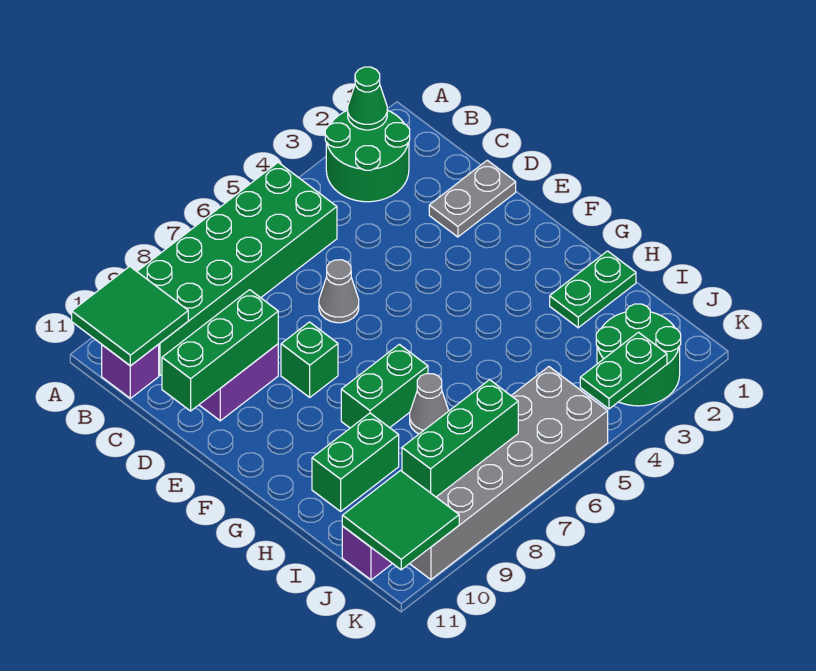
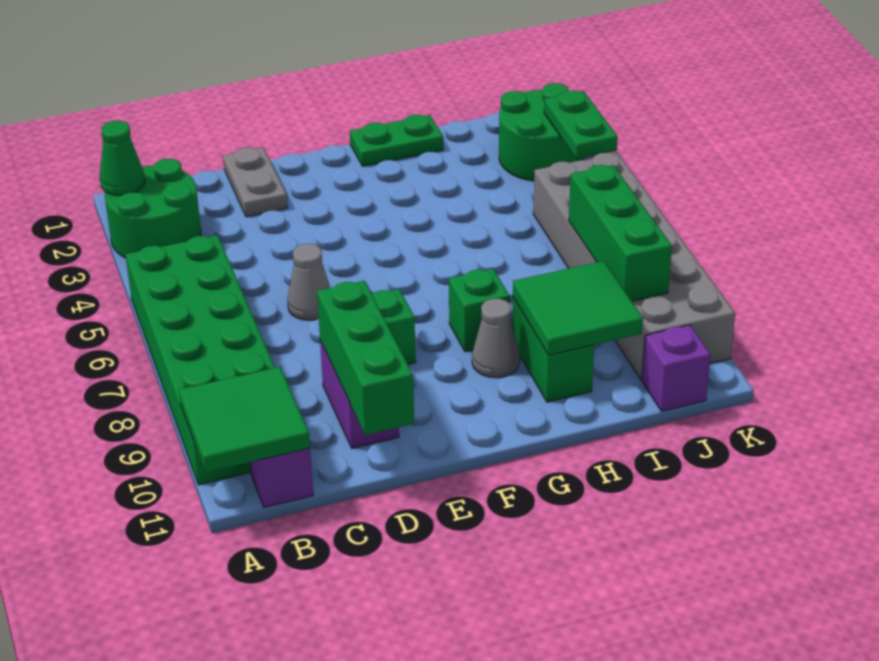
green 1x2 brick [341,344,428,428] -> green 1x1 brick [449,269,510,352]
green 1x2 plate [550,251,636,328] -> green 1x2 plate turned to [350,115,443,166]
grey 1x1 cone [410,374,449,434] -> grey 1x1 cone moved to [472,299,520,378]
green 2x2 tile [342,471,459,570] -> green 2x2 tile moved to [513,261,643,355]

